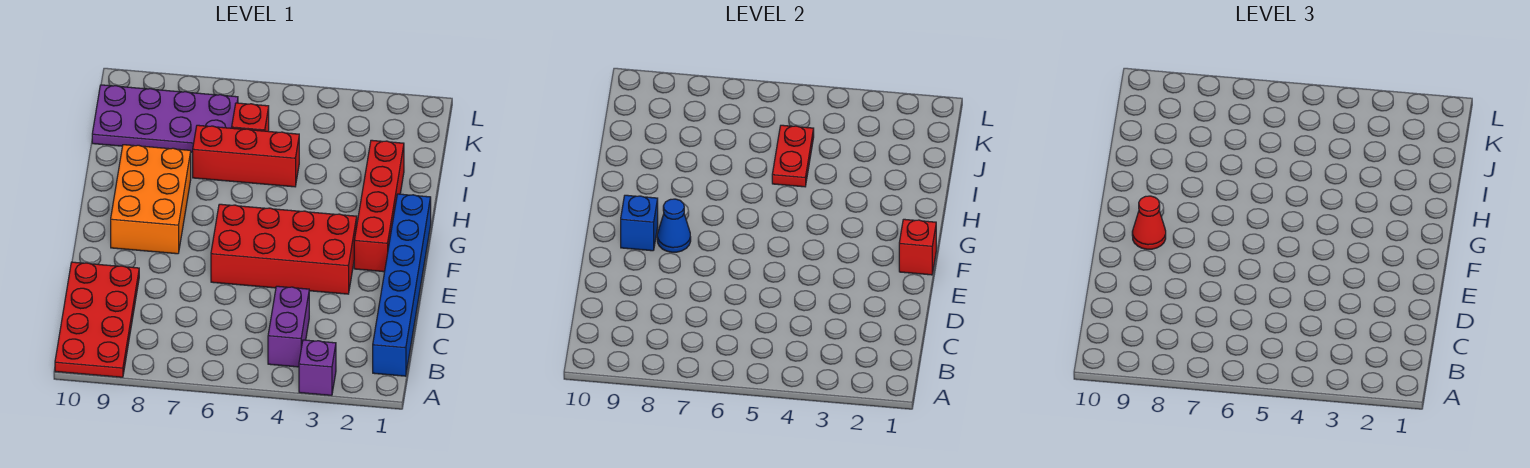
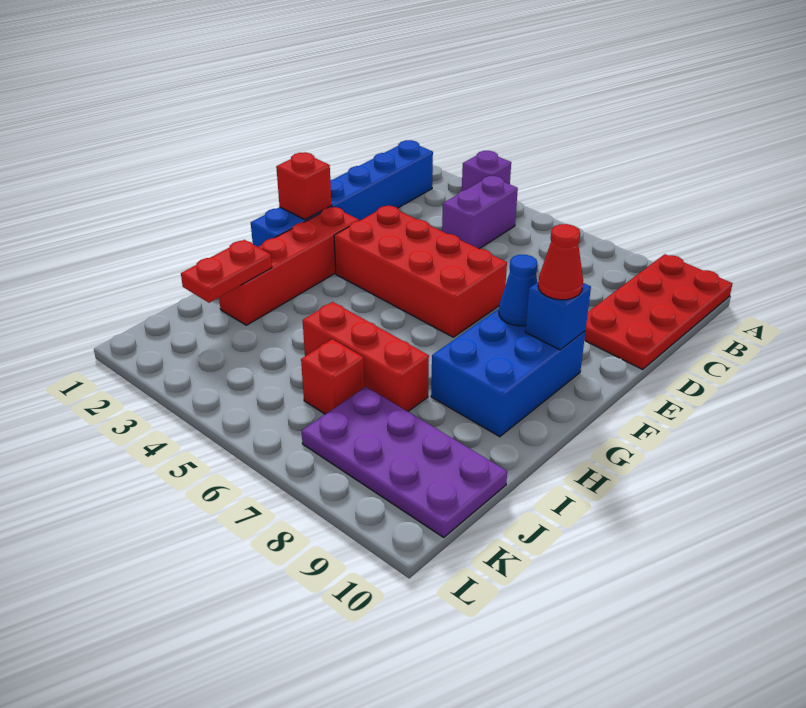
orange 2x3 brick [111,145,191,254] -> blue 2x3 brick [431,309,585,437]
red 1x2 plate [772,125,814,187] -> red 1x2 plate moved to [181,240,272,303]

